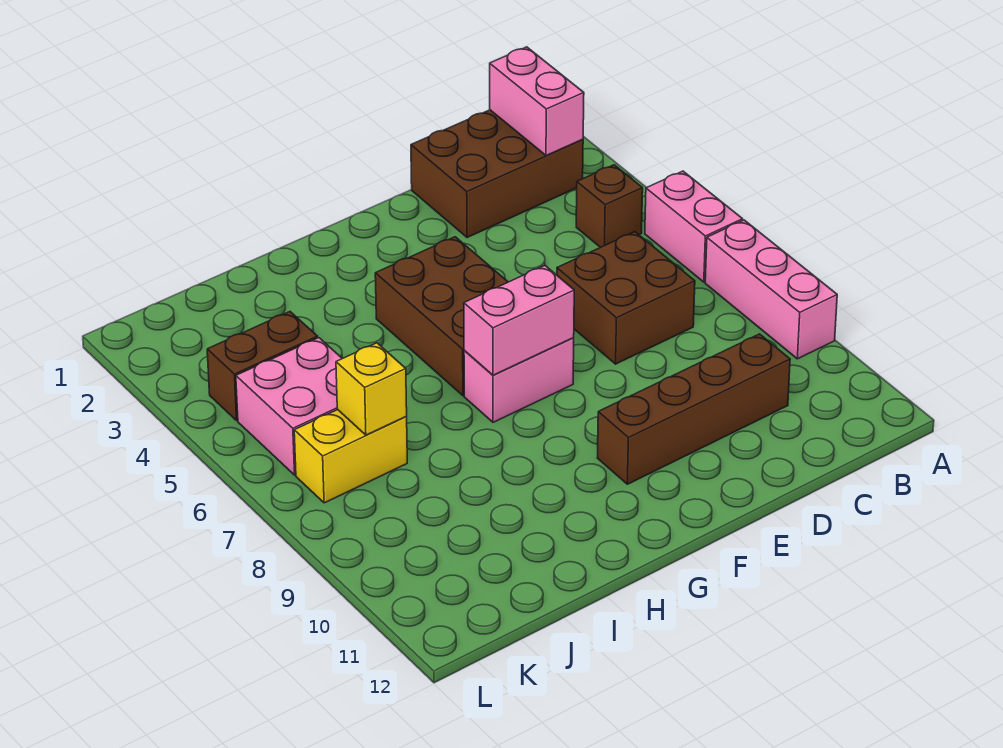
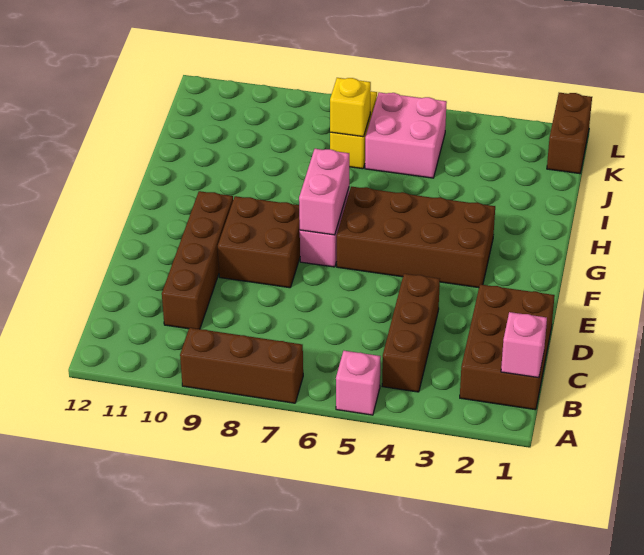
pink 1x2 brick [645,171,743,282] -> pink 1x1 brick [336,351,381,415]
pink 1x3 brick [705,220,837,359] -> brown 1x3 brick [180,328,303,403]
pink 1x2 brick [490,47,584,156] -> pink 1x1 brick [501,312,547,378]
brown 1x1 brick [576,165,643,247] -> brown 1x3 brick [382,274,440,392]
brown 2x2 brick [557,232,695,364] -> brown 2x2 brick moved to [218,196,300,288]
brown 2x3 brick [375,237,508,396] -> brown 2x4 brick [337,187,495,288]
brown 1x2 brick [207,312,318,420] -> brown 1x2 brick moved to [547,93,592,174]

